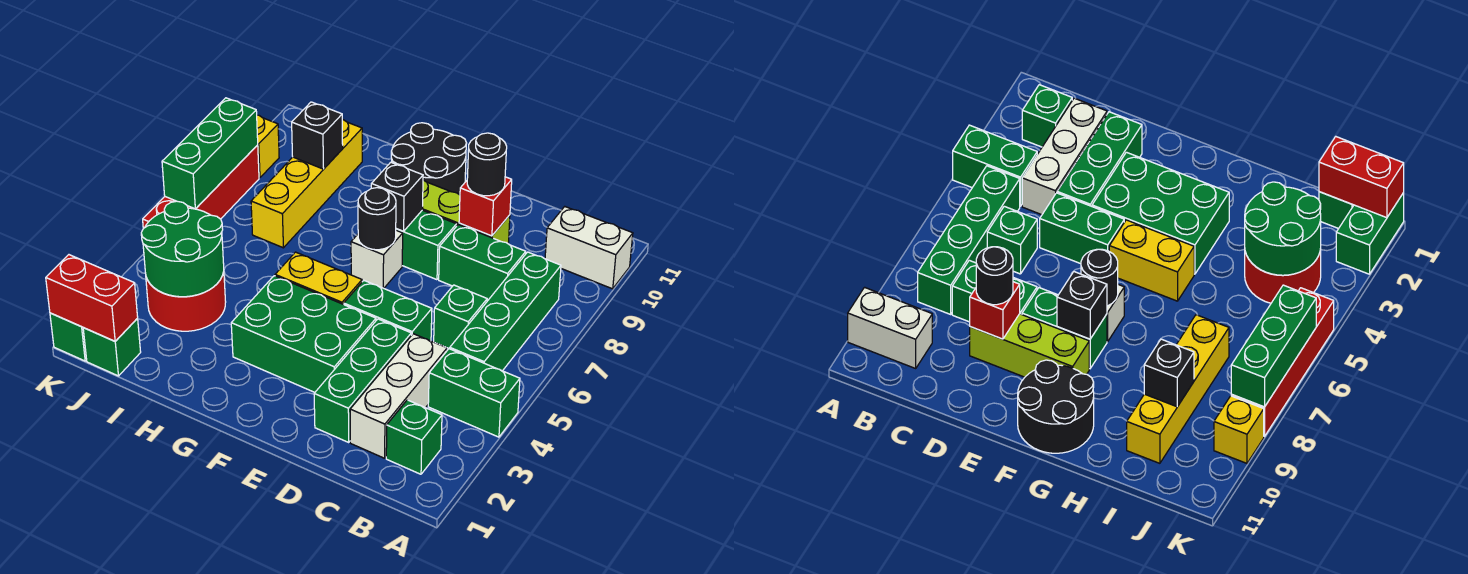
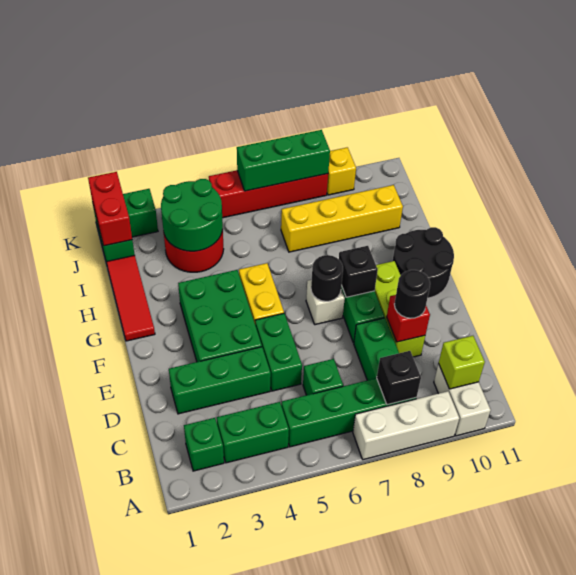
green 1x2 brick [428,349,520,437] -> green 1x2 brick turned to [217,402,289,463]
none -> lime 1x1 brick [439,336,485,389]
white 1x3 brick [350,334,447,458] -> white 1x3 brick moved to [353,391,459,460]
none -> red 1x3 tile [107,255,155,341]
black 1x1 brick [292,102,343,169] -> black 1x1 brick moved to [377,351,421,405]

